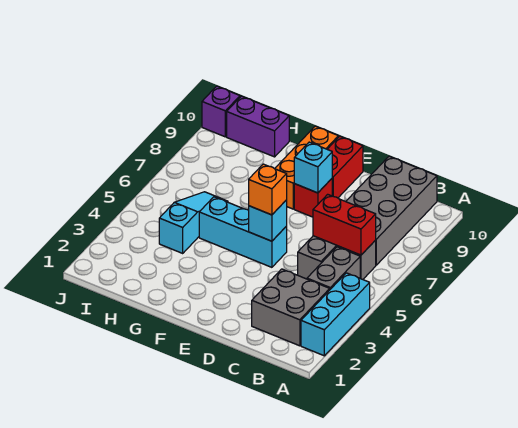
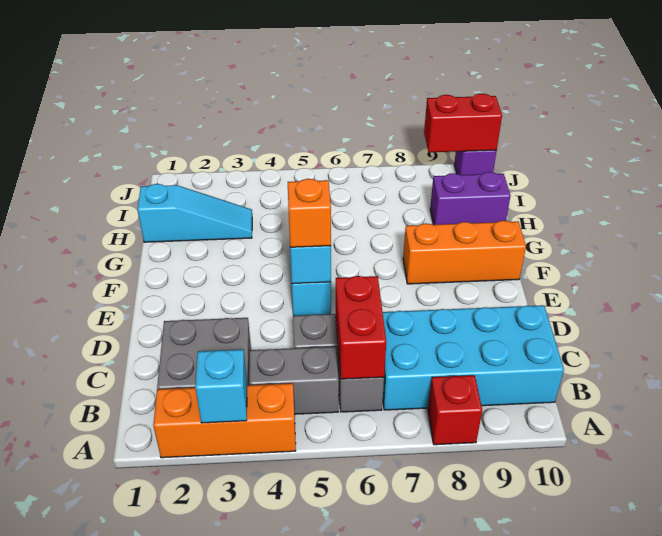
cyan 1x3 brick [301,273,370,356] -> orange 1x3 brick [153,383,296,458]
grey 2x4 brick [346,156,437,265] -> cyan 2x4 brick [383,305,564,410]
red 1x1 brick [294,179,332,217] -> red 1x1 brick moved to [428,375,482,445]
cyan 1x1 brick [294,142,332,193] -> cyan 1x1 brick moved to [195,349,247,423]
red 1x2 brick [327,136,363,198] -> red 1x2 brick moved to [424,94,502,152]
cyan 1x3 slope [159,192,228,253] -> cyan 1x3 slope moved to [137,184,252,242]
purple 1x2 brick [227,96,289,157] -> purple 1x2 brick turned to [430,172,510,225]

